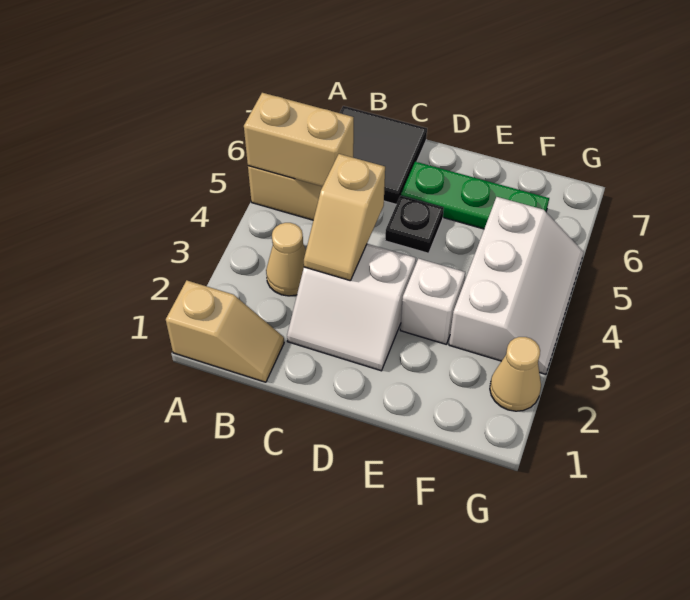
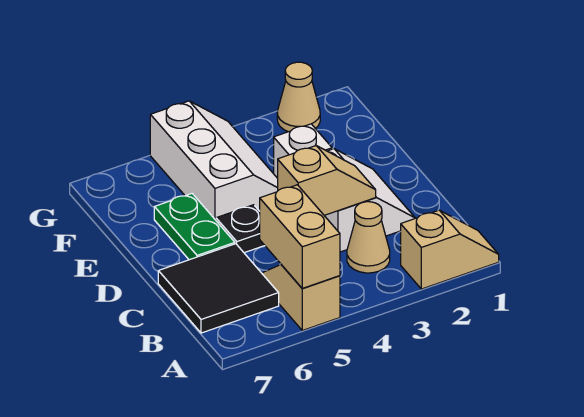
tan 1x2 slope [166,280,284,382] -> tan 1x2 slope turned to [401,210,499,289]
green 1x3 plate [401,162,549,229] -> green 1x2 plate [154,194,235,260]
white 2x3 slope [449,197,584,374] -> white 2x3 slope turned to [150,101,278,220]

